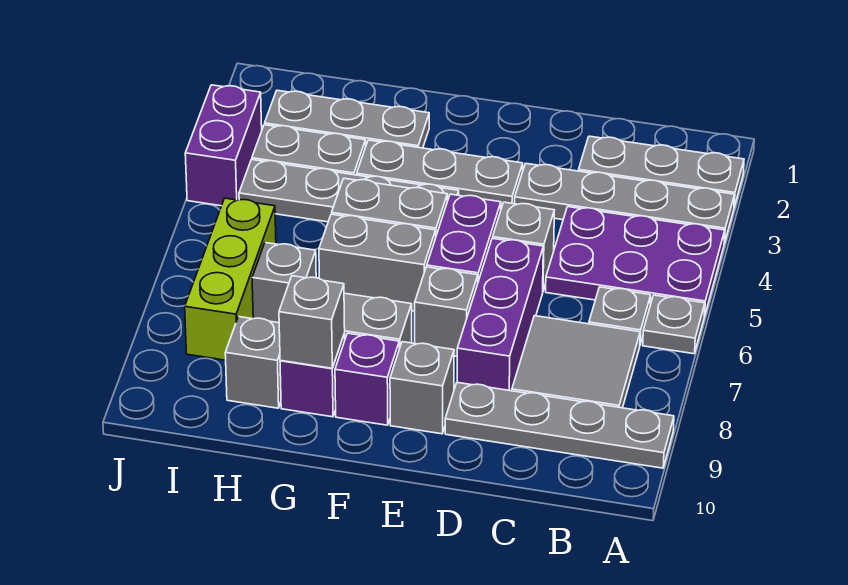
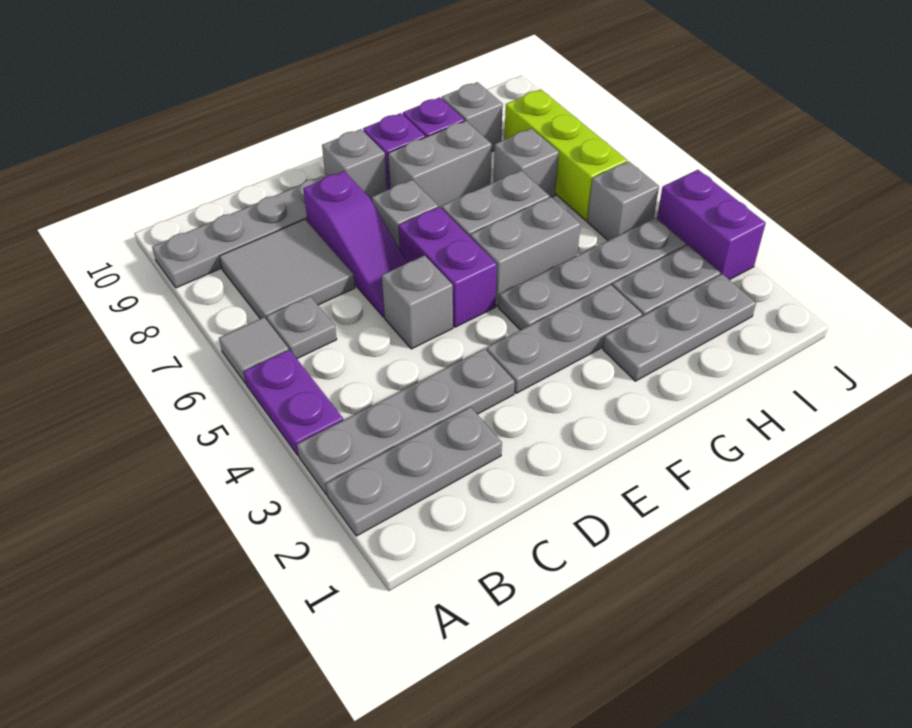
purple 2x3 plate [546,207,725,316] -> purple 1x2 plate [244,350,343,455]
grey 1x1 plate [643,295,705,354] -> grey 1x1 tile [219,317,289,383]
purple 1x3 brick [457,238,543,391] -> purple 1x3 slope [303,171,408,317]
grey 1x1 brick [279,276,345,368] -> grey 1x1 brick moved to [587,161,659,241]

